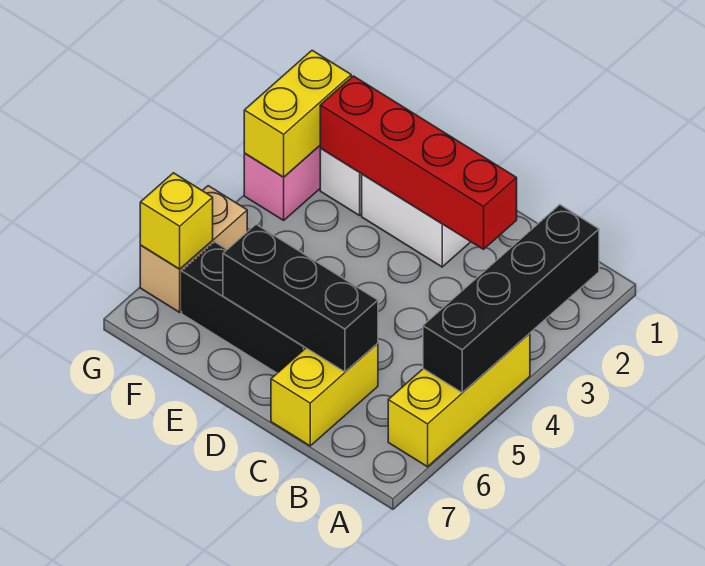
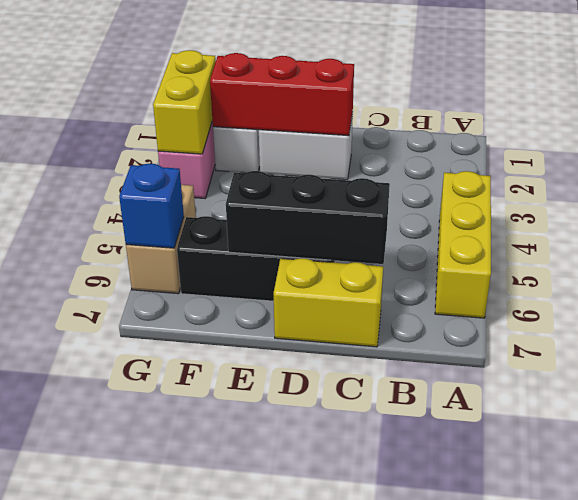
black 1x4 brick [423,205,599,393] -> none
red 1x4 brick [320,76,517,249] -> red 1x3 brick [210,53,354,136]
yellow 1x2 brick [271,343,378,446] -> yellow 1x2 brick turned to [274,258,383,347]
yellow 1x1 brick [140,173,213,269] -> blue 1x1 brick [119,164,184,248]

